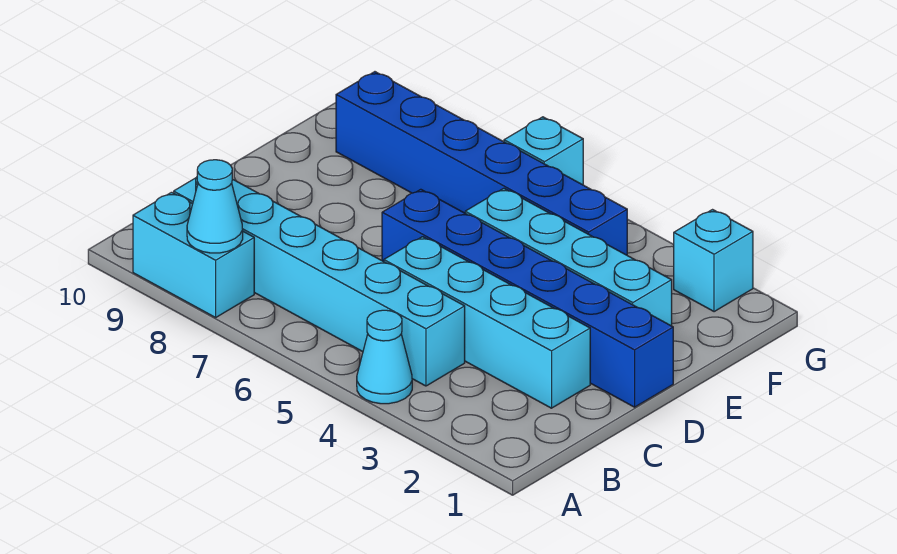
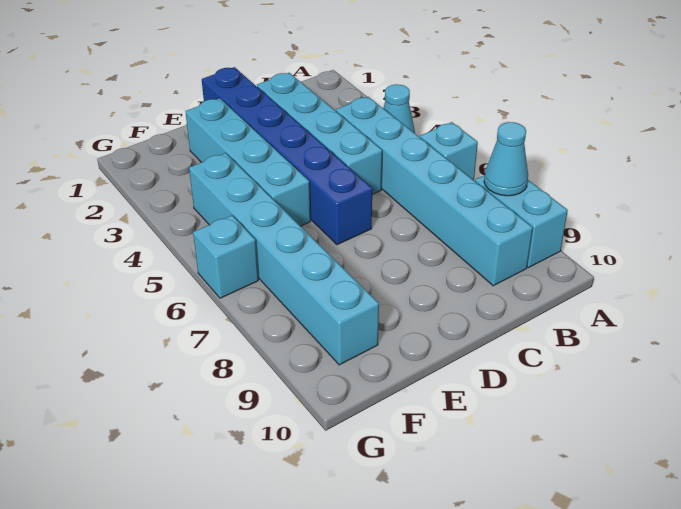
blue 1x6 brick [336,72,627,255] -> cyan 1x6 brick [189,153,379,365]
cyan 1x1 brick [674,210,753,312] -> cyan 1x1 brick moved to [420,122,478,180]

